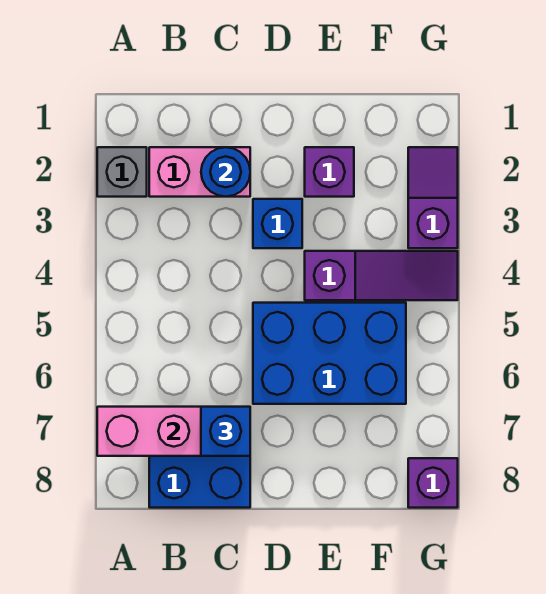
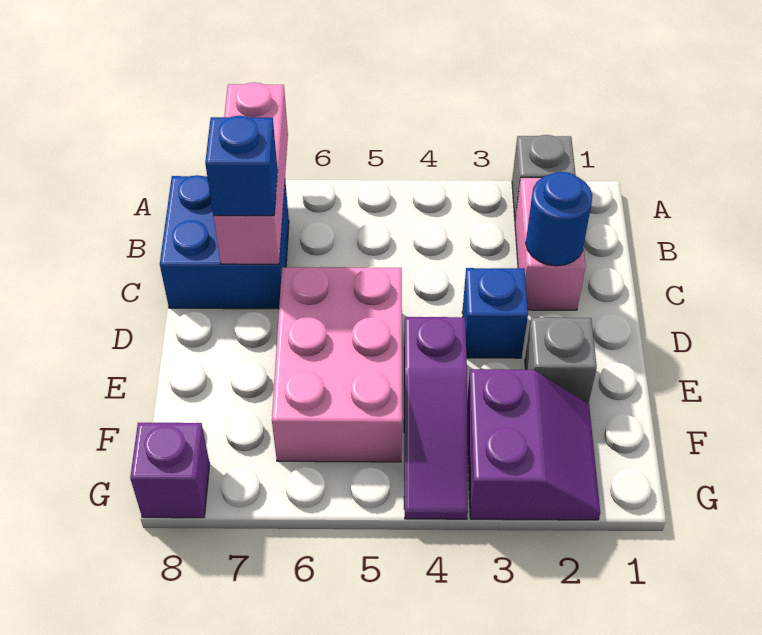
blue 2x3 brick [253,303,406,404] -> pink 2x3 brick [272,267,402,462]
purple 1x1 brick [305,147,354,197] -> grey 1x1 brick [525,318,597,404]
purple 1x2 slope [408,147,458,248] -> purple 2x2 slope [467,369,600,520]

